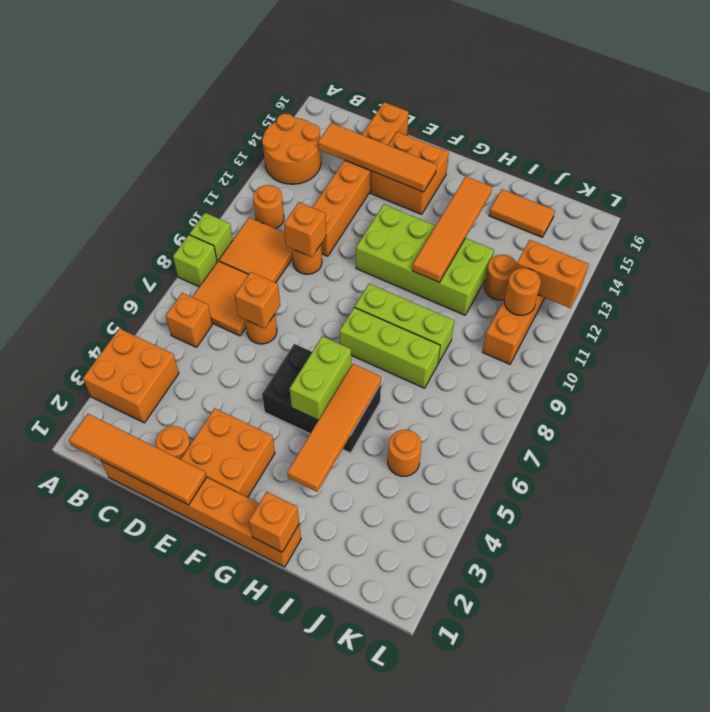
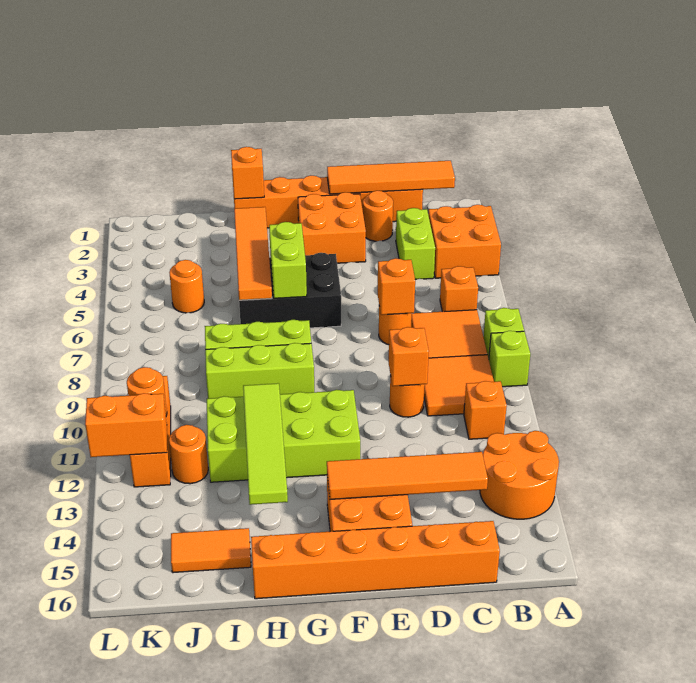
orange 1x1 round brick [253,185,284,229] -> orange 1x1 brick [464,381,507,439]
none -> lime 1x2 brick [396,208,435,279]
orange 1x6 brick [313,102,409,256] -> orange 1x6 brick turned to [251,521,500,599]
orange 1x4 tile [412,176,492,282] -> lime 1x4 tile [243,383,288,505]

